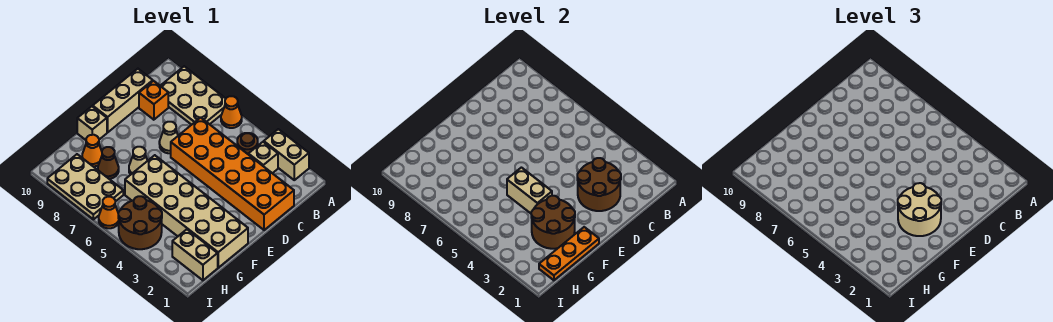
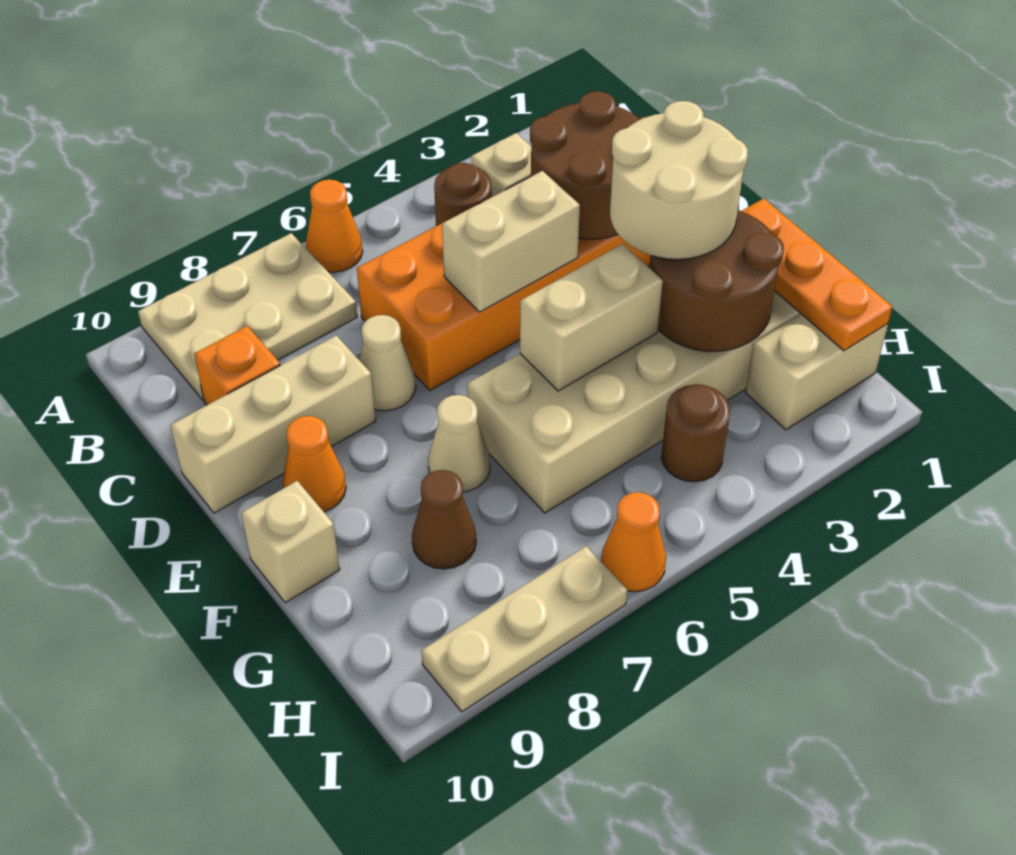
tan 1x2 brick [264,129,309,180] -> tan 1x2 brick moved to [442,171,580,312]
tan 1x3 brick [93,69,153,132] -> tan 1x3 brick turned to [171,335,376,513]
orange 1x1 cone [82,135,102,167] -> orange 1x1 cone moved to [282,416,346,512]
brown 2x2 round brick [118,196,162,249] -> brown 1x1 round brick [661,384,730,482]
tan 2x3 plate [47,154,123,219] -> tan 1x3 plate [421,546,627,712]

